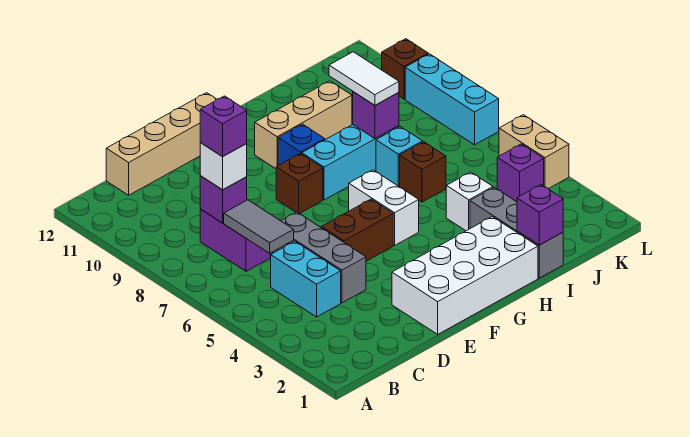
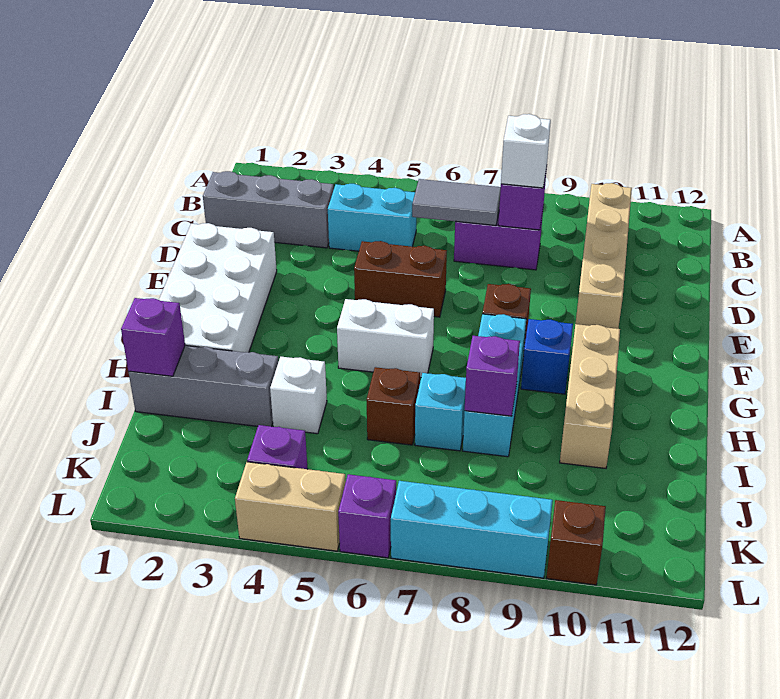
purple 1x1 brick [200,96,247,157] -> purple 1x1 brick moved to [338,474,396,558]
tan 1x4 brick [106,93,216,195] -> tan 1x4 brick moved to [576,183,632,329]
grey 1x3 brick [273,212,366,303] -> grey 1x3 brick moved to [203,171,334,248]
brown 1x2 brick [321,199,393,261] -> brown 1x2 brick turned to [354,241,447,317]
white 1x2 tile [329,52,399,105] -> none

